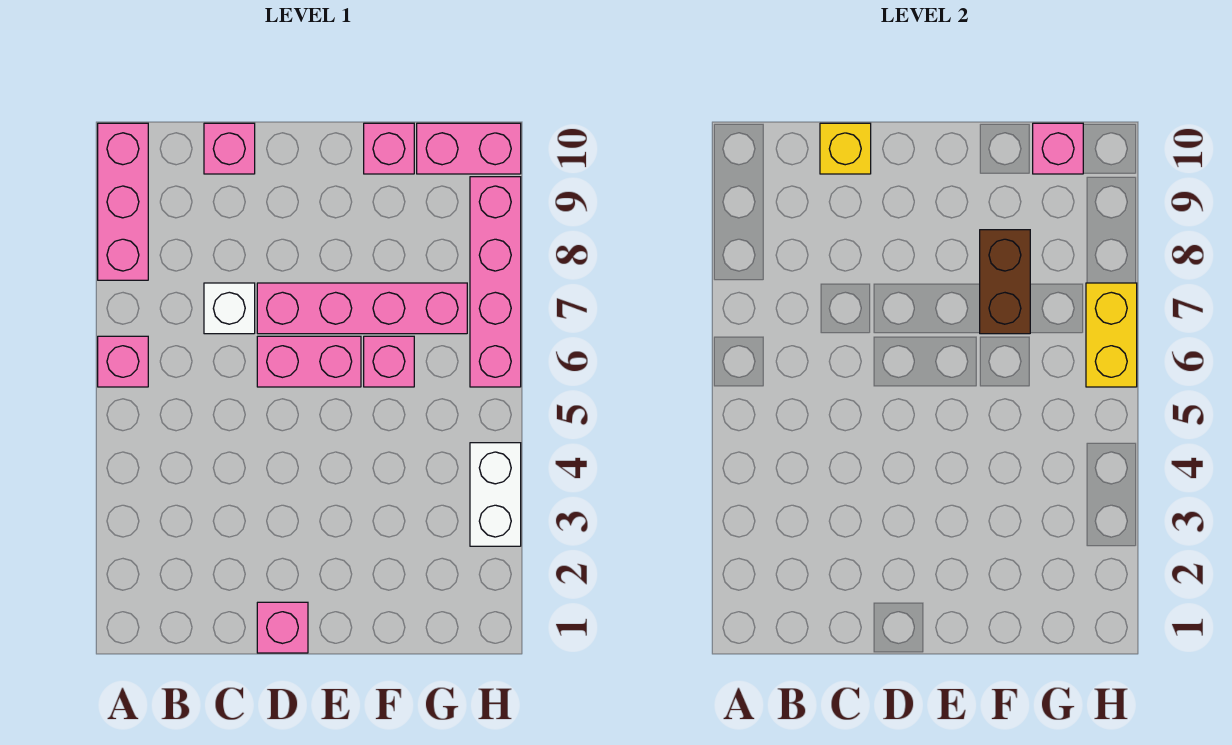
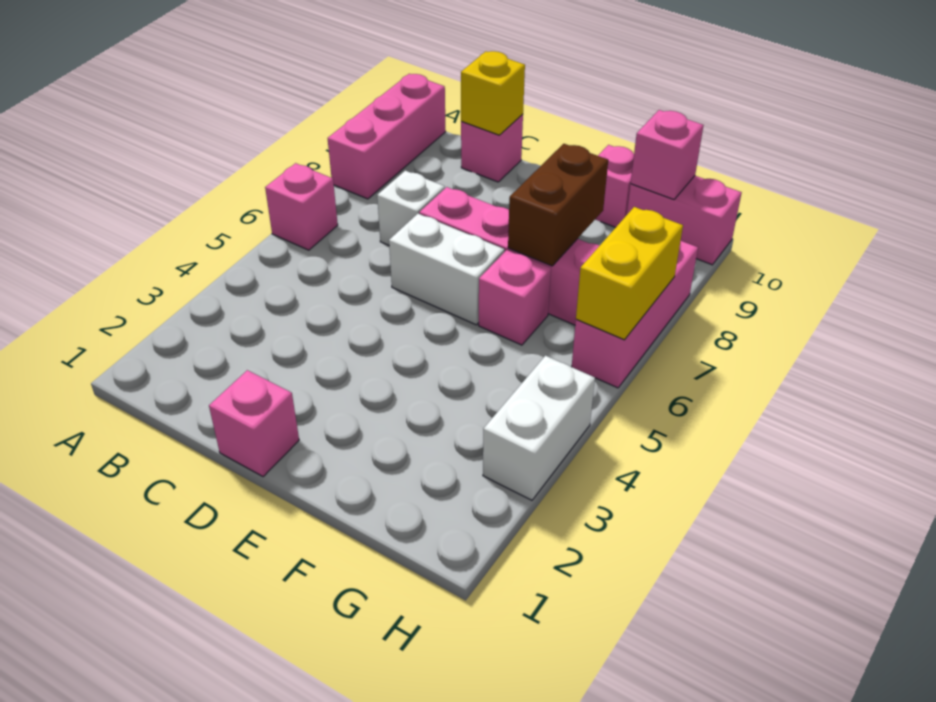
pink 1x2 brick [257,336,361,387] -> white 1x2 brick [389,214,504,325]
pink 1x4 brick [470,177,521,387] -> pink 1x3 brick [572,241,698,388]

